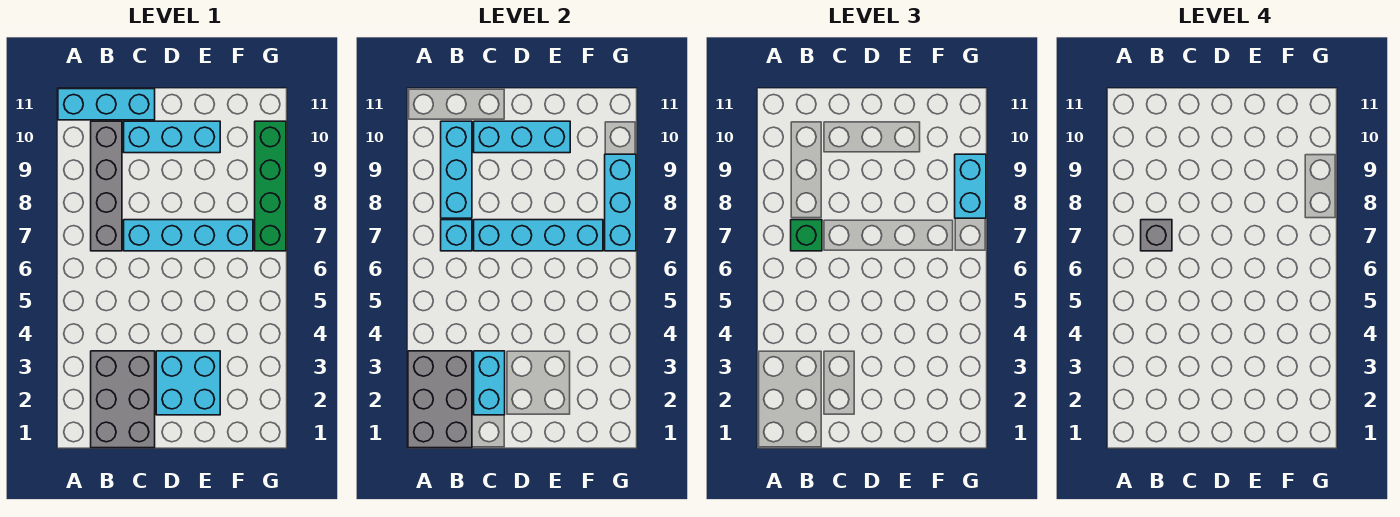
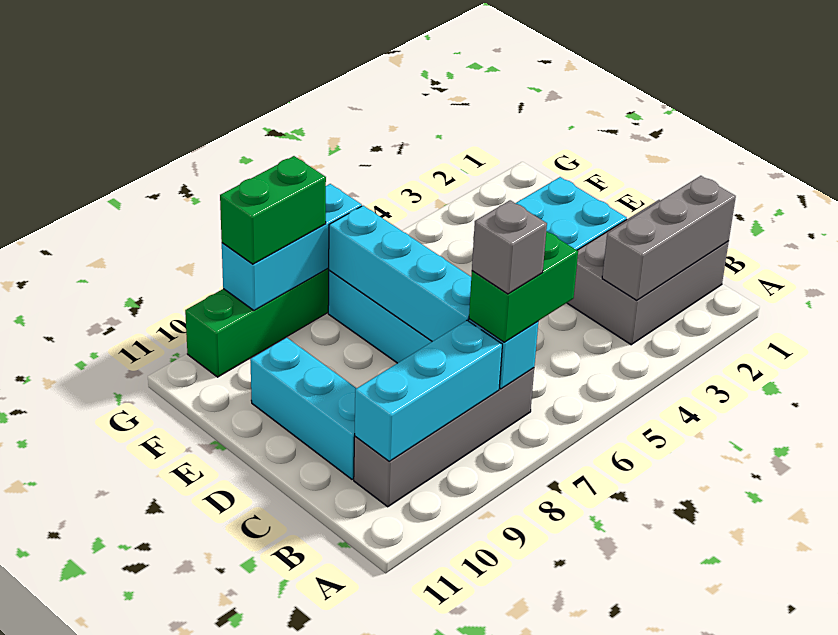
grey 2x3 brick [408,351,472,448] -> grey 1x3 brick [602,176,736,300]
cyan 1x3 brick [58,89,155,120] -> none
green 1x1 brick [791,220,822,251] -> green 1x2 brick [469,231,578,342]
cyan 1x2 brick [474,351,505,415] -> none
cyan 1x3 brick [474,121,570,153] -> none
cyan 1x2 brick [955,154,986,218] -> green 1x2 brick [220,156,326,264]

